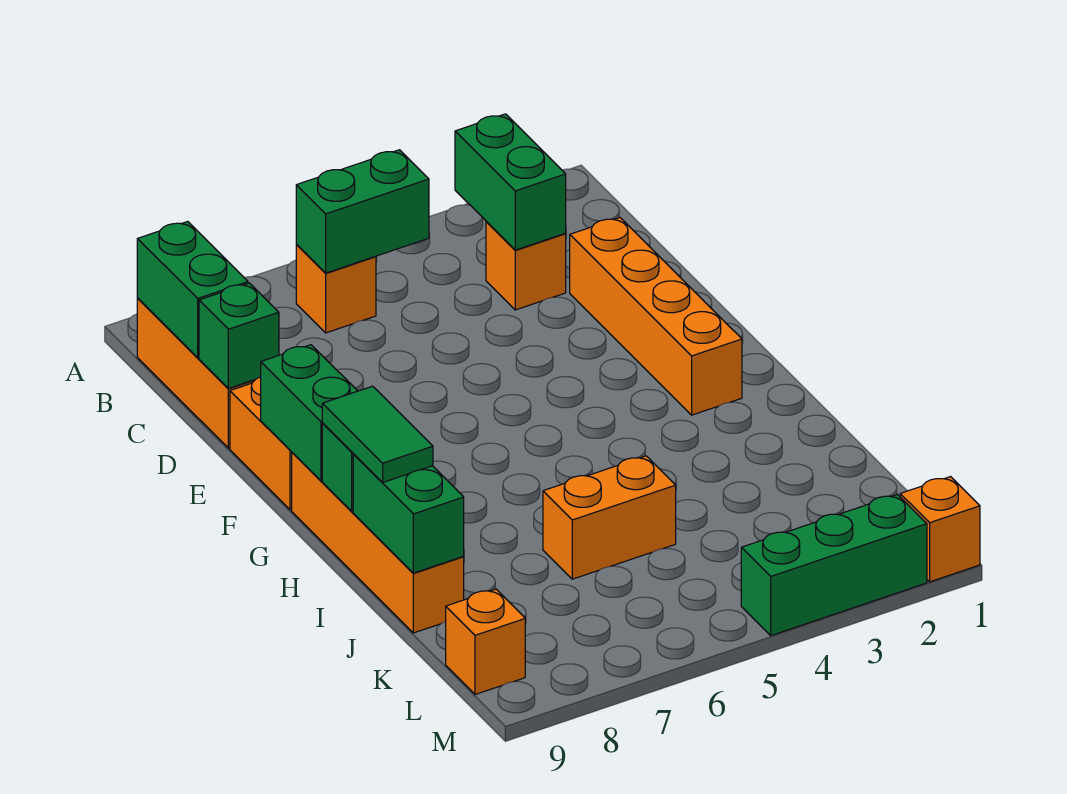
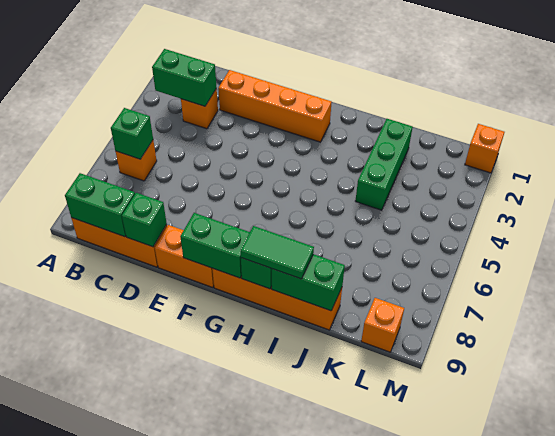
green 1x2 brick [296,150,429,273] -> green 1x1 brick [111,108,153,159]
orange 1x2 brick [543,456,676,579] -> none
green 1x3 brick [741,495,927,636] -> green 1x3 brick moved to [356,119,413,210]

